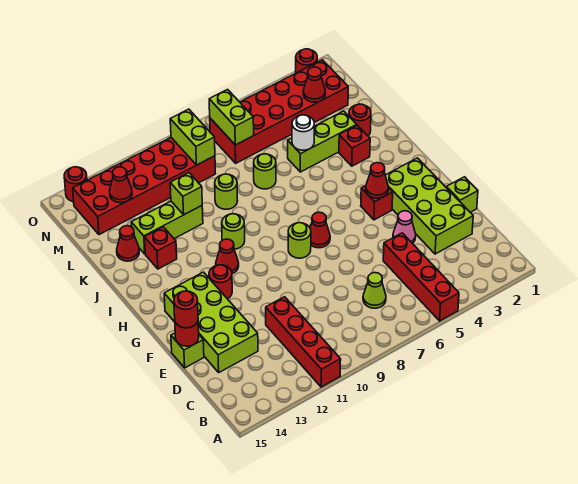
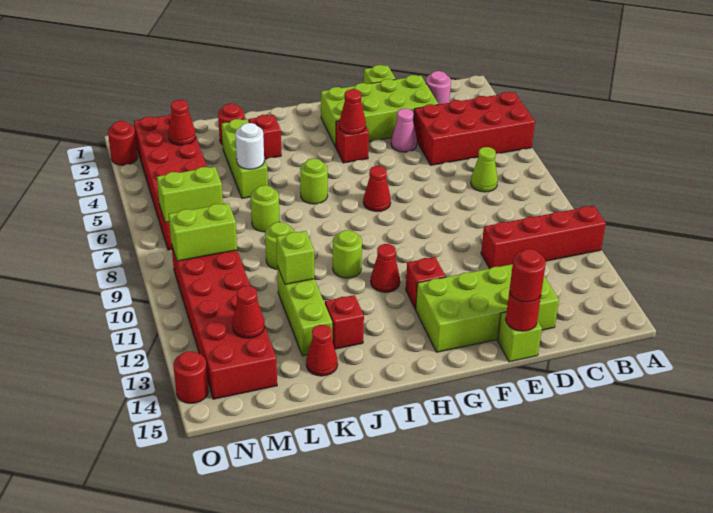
red 1x4 brick [383,233,459,321] -> red 2x4 brick [414,92,535,165]
none -> pink 1x1 round brick [426,71,451,104]
lime 1x1 round brick [288,223,311,258] -> lime 1x1 round brick moved to [300,159,328,204]
red 1x1 round brick [209,265,232,299] -> red 1x1 brick [406,257,446,309]

